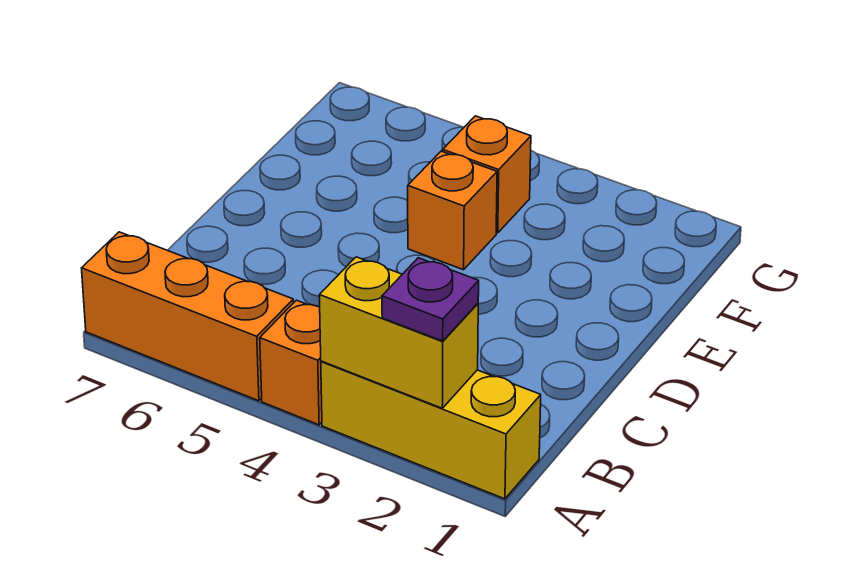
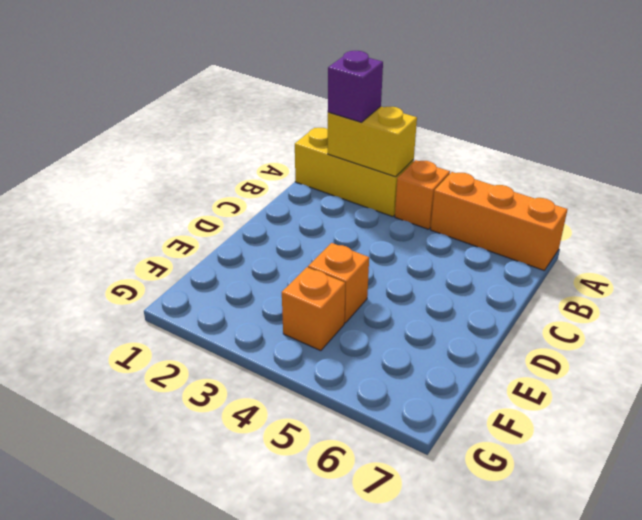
purple 1x1 plate [382,258,479,341] -> purple 1x1 brick [328,51,383,122]

